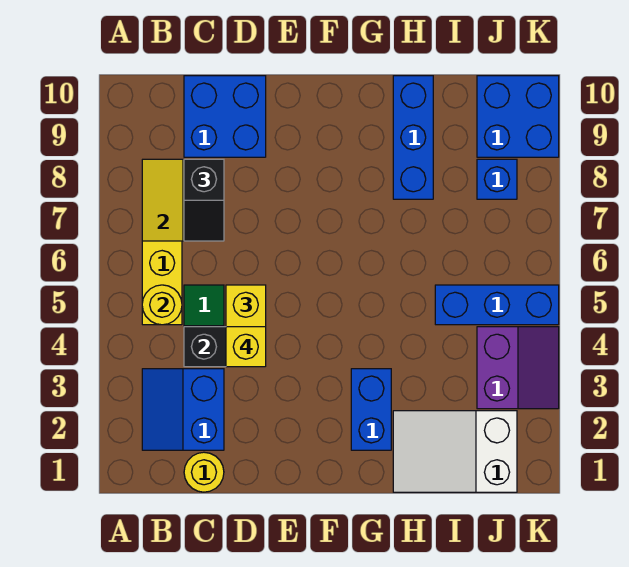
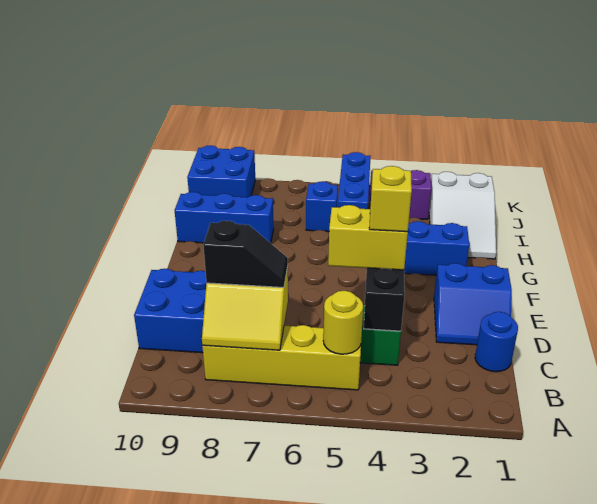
blue 2x2 slope [142,369,224,450] -> blue 2x2 slope moved to [434,263,512,345]
yellow 1x1 round brick [184,452,224,492] -> blue 1x1 round brick [475,312,518,372]
blue 1x1 brick [477,159,517,199] -> blue 1x1 brick moved to [306,182,338,232]

